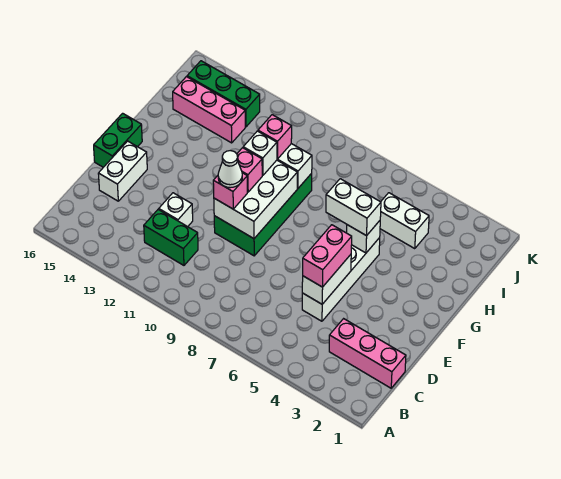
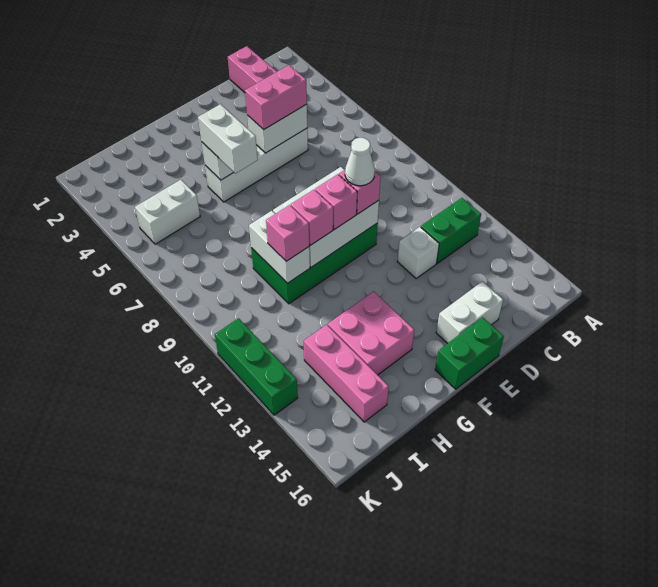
green 1x2 brick [144,209,198,265] -> green 1x2 brick turned to [421,198,481,263]
white 1x1 brick [243,131,277,176] -> pink 1x1 brick [291,190,333,245]
none -> pink 2x2 brick [328,292,414,375]
white 1x2 brick [380,193,429,249] -> white 1x2 brick turned to [135,180,200,244]
green 1x3 brick [187,61,260,127] -> green 1x3 brick moved to [215,318,298,415]

